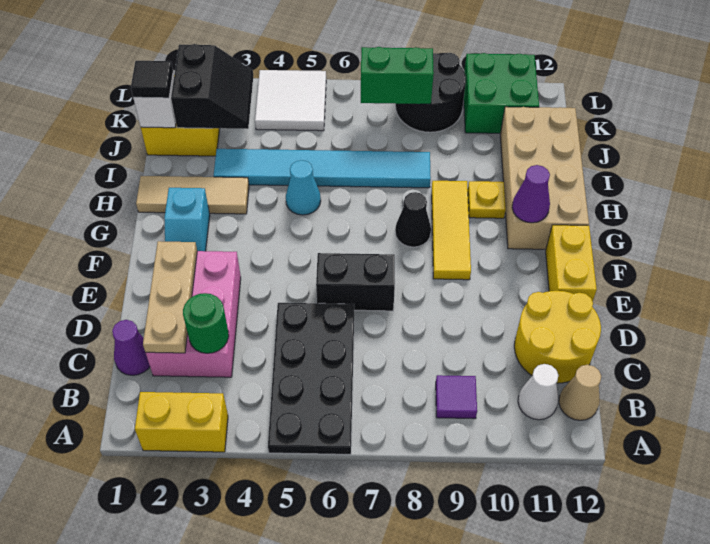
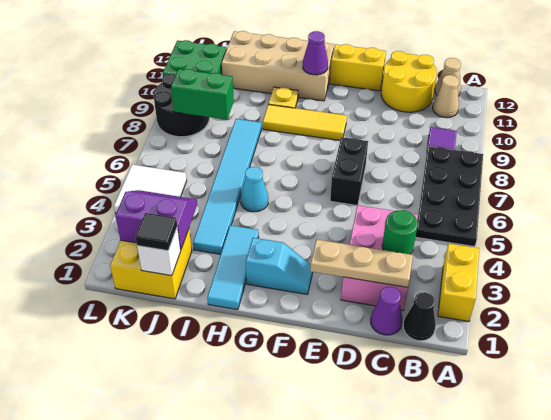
black 2x4 plate [268,303,354,454] -> black 2x4 plate turned to [416,146,483,247]
white 1x1 cone [518,364,558,420] -> tan 1x1 cone [433,75,459,118]
pink 2x3 brick [146,251,241,377] -> pink 2x3 brick turned to [341,205,418,310]
black 1x1 cone [395,192,431,247] -> black 1x1 cone moved to [403,292,436,341]
tan 1x3 tile [136,176,249,214] -> cyan 1x3 tile [207,225,259,310]
black 2x2 slope [171,44,253,129] -> purple 2x2 slope [115,190,197,250]
green 1x2 brick [361,47,434,104] -> green 1x2 brick turned to [171,69,234,120]

